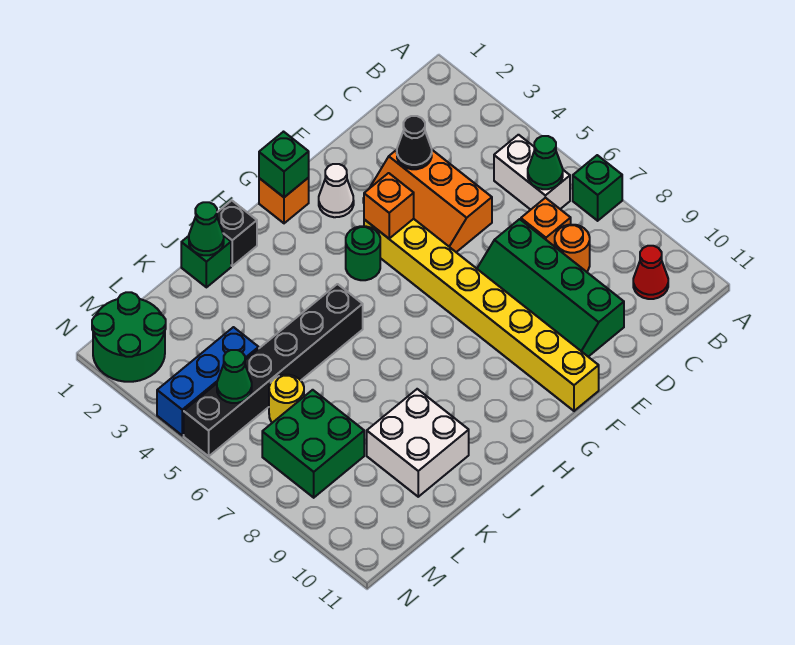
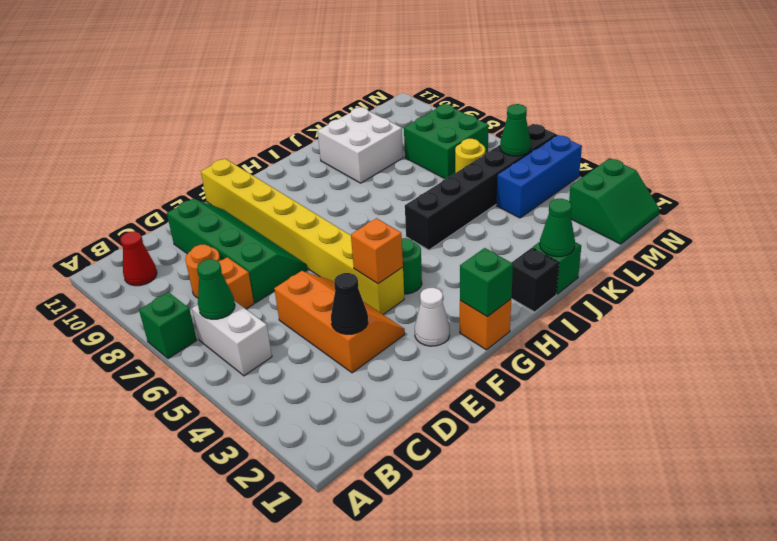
green 2x2 round brick [92,292,166,382] -> green 2x2 slope [569,158,659,244]

